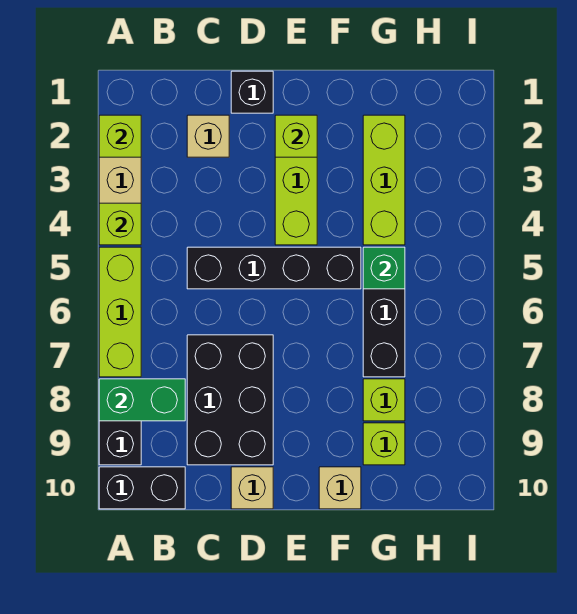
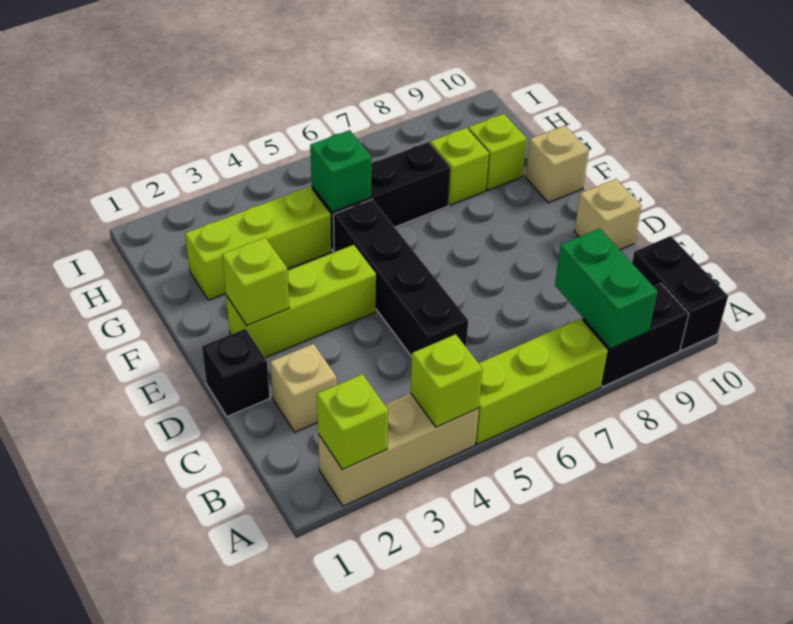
black 2x3 brick [187,335,273,465] -> none

